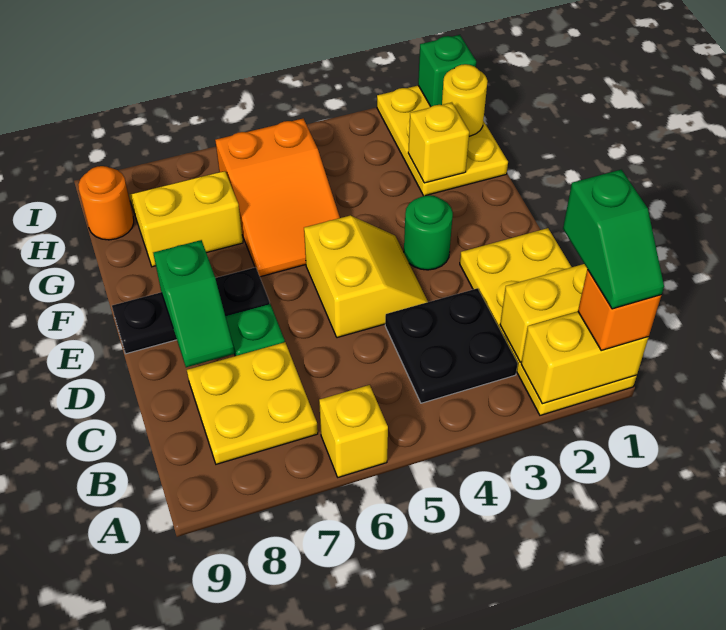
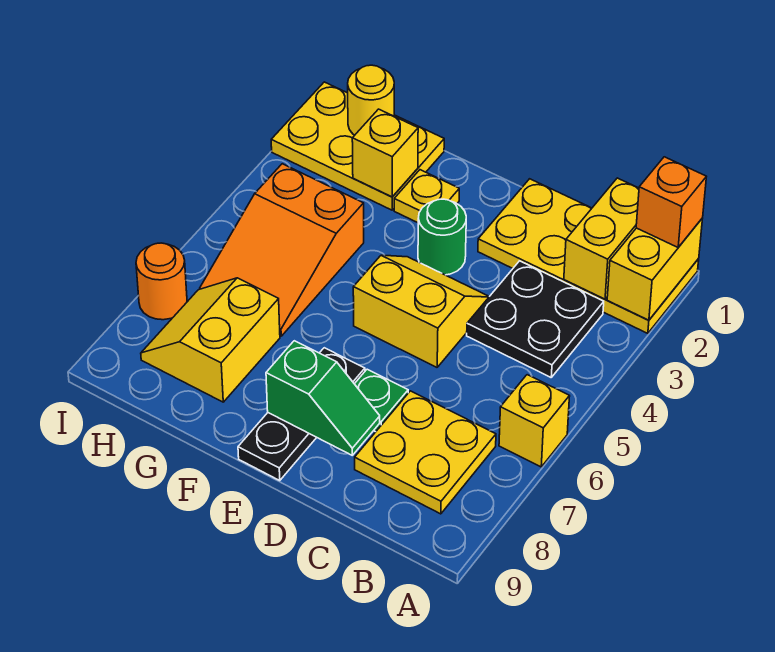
green 1x2 slope [563,170,664,309] -> none
none -> yellow 1x1 plate [394,170,459,223]
orange 2x3 slope [215,119,340,277] -> orange 2x3 slope turned to [200,164,364,336]
orange 1x1 round brick [78,166,134,240] -> orange 1x1 round brick moved to [136,243,187,320]
green 1x1 brick [418,35,476,107] -> none

